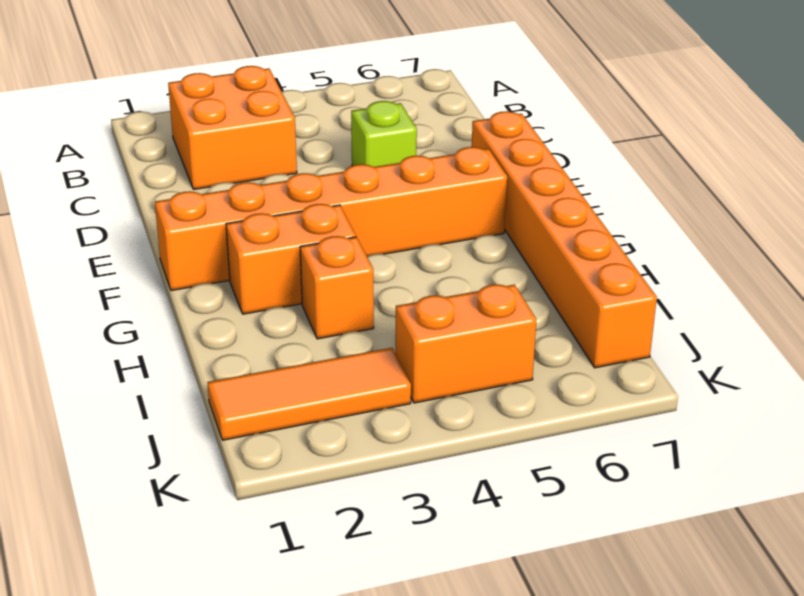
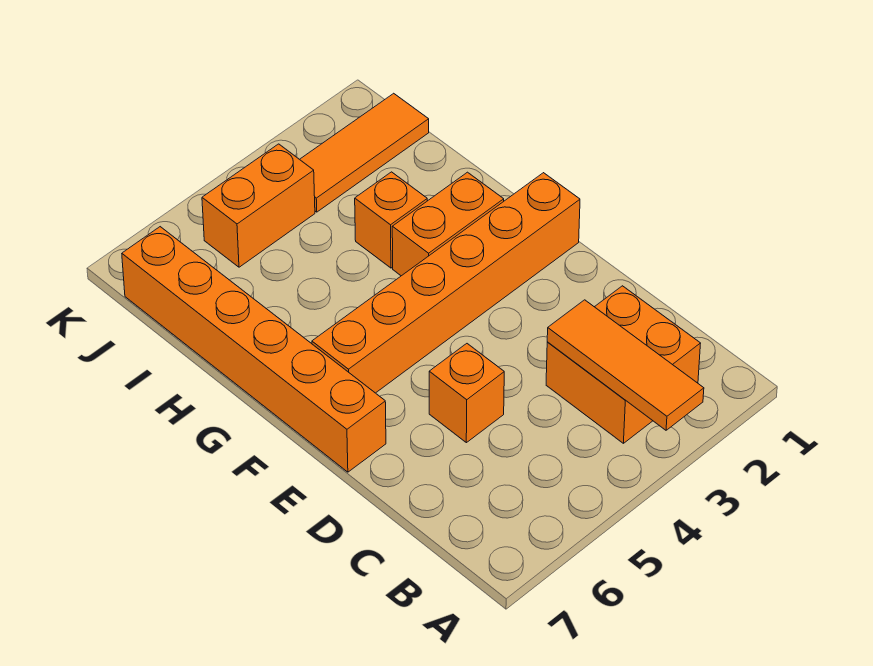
none -> orange 1x3 tile [547,300,704,430]
lime 1x1 brick [351,101,417,167] -> orange 1x1 brick [429,344,504,443]

